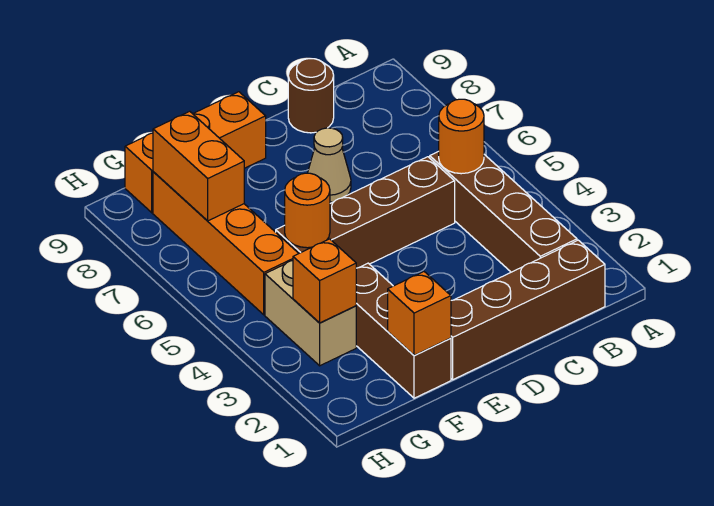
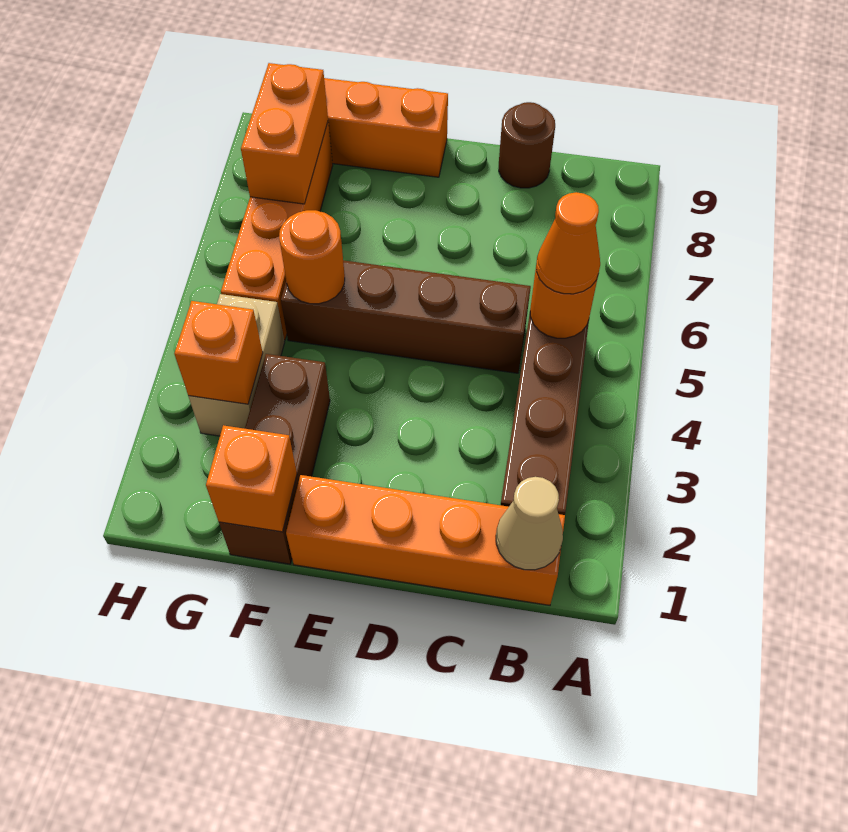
brown 1x4 brick [451,240,605,380] -> orange 1x4 brick [286,475,565,605]
none -> orange 1x1 cone [536,192,600,294]
tan 1x1 cone [308,128,351,202] -> tan 1x1 cone moved to [496,477,563,570]

